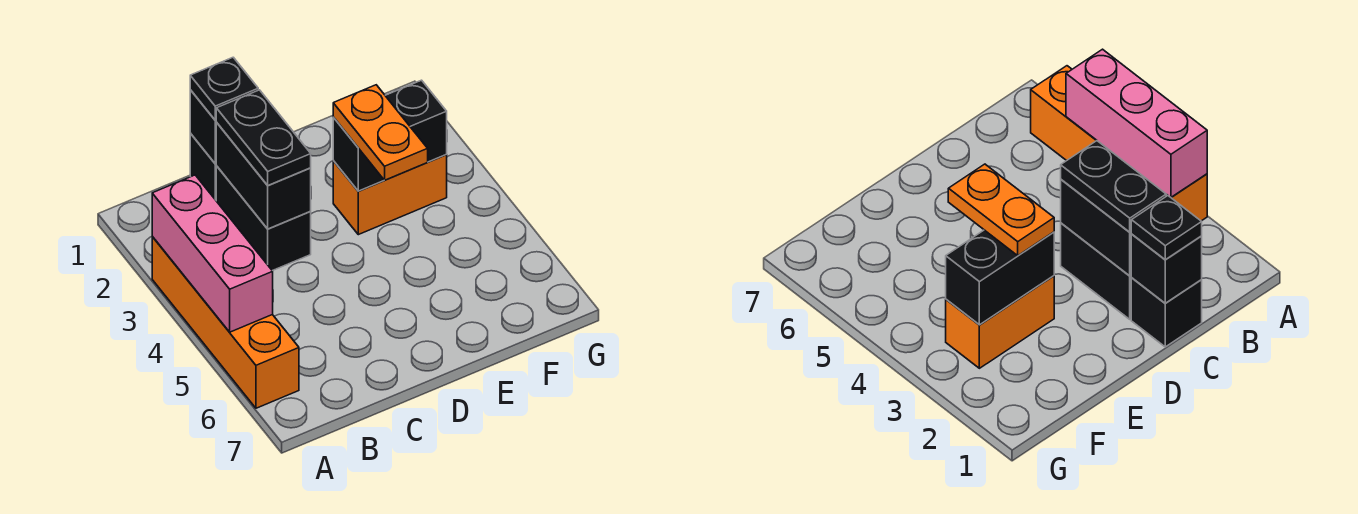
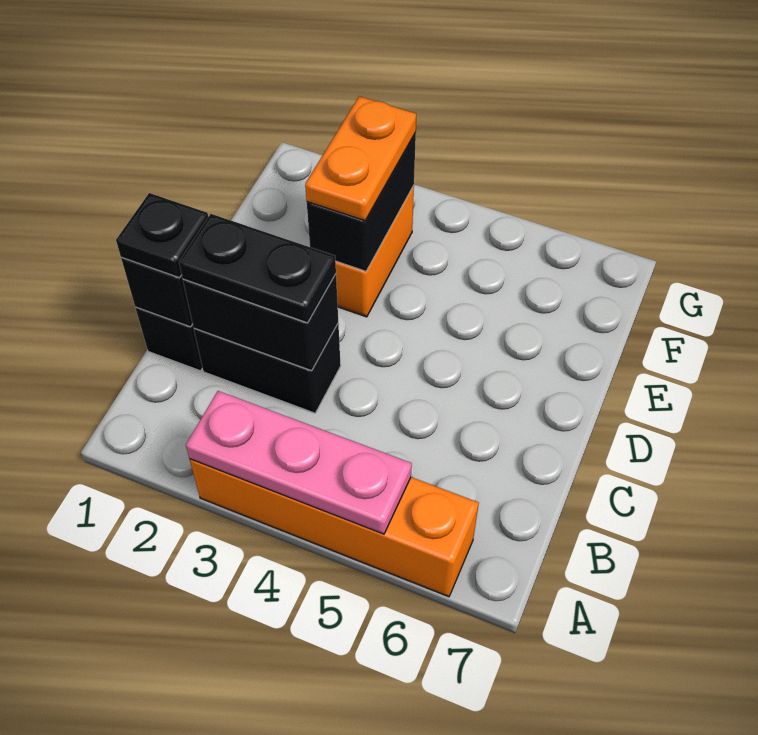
pink 1x3 brick [152,175,273,332] -> pink 1x3 plate [186,391,412,534]
orange 1x2 plate [333,85,428,180] -> orange 1x2 plate turned to [305,96,416,221]

